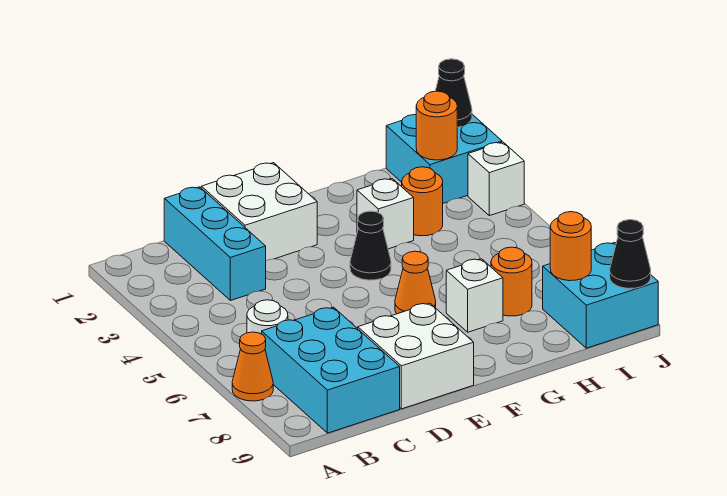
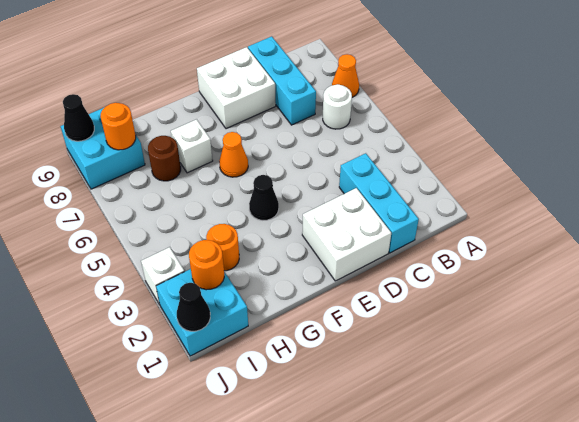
cyan 2x3 brick [262,307,400,433] -> cyan 1x3 brick [248,36,316,125]
white 1x1 brick [357,179,414,249] -> none
orange 1x1 round brick [491,247,532,316] -> brown 1x1 round brick [148,136,181,181]

